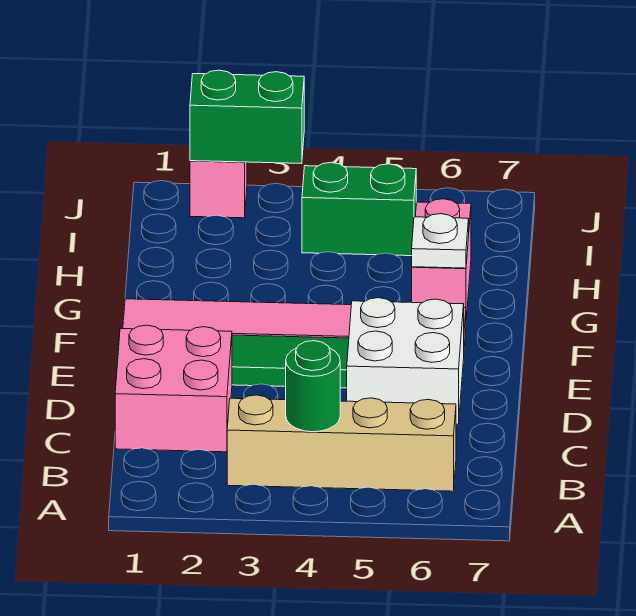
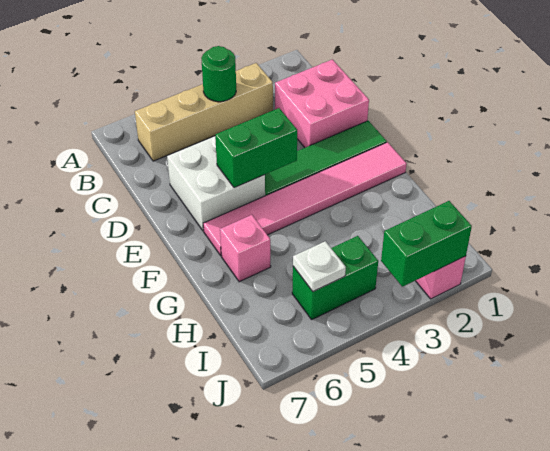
none -> green 1x2 brick [215,108,297,188]
pink 1x2 brick [412,199,471,319] -> pink 1x1 brick [220,215,271,282]
white 1x1 plate [412,214,469,268] -> white 1x1 plate moved to [293,241,346,291]

